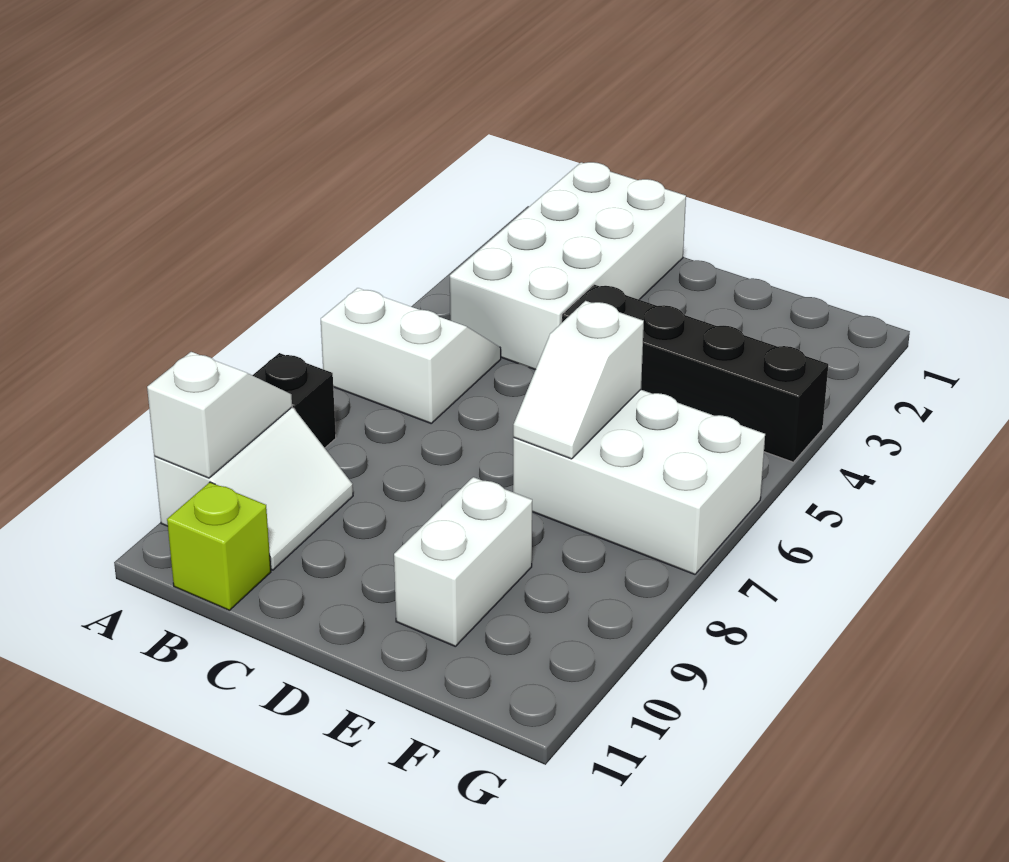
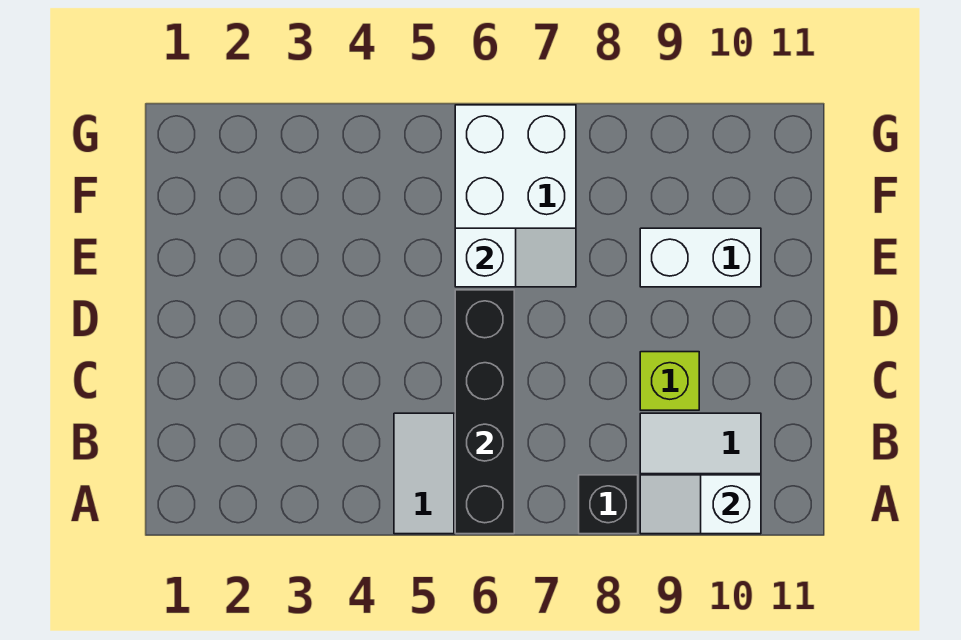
white 2x4 brick [450,162,686,370] -> none
lime 1x1 brick [167,482,271,610] -> lime 1x1 brick moved to [640,352,699,410]
black 1x4 brick [562,285,828,462] -> black 1x4 brick moved to [455,290,514,534]

